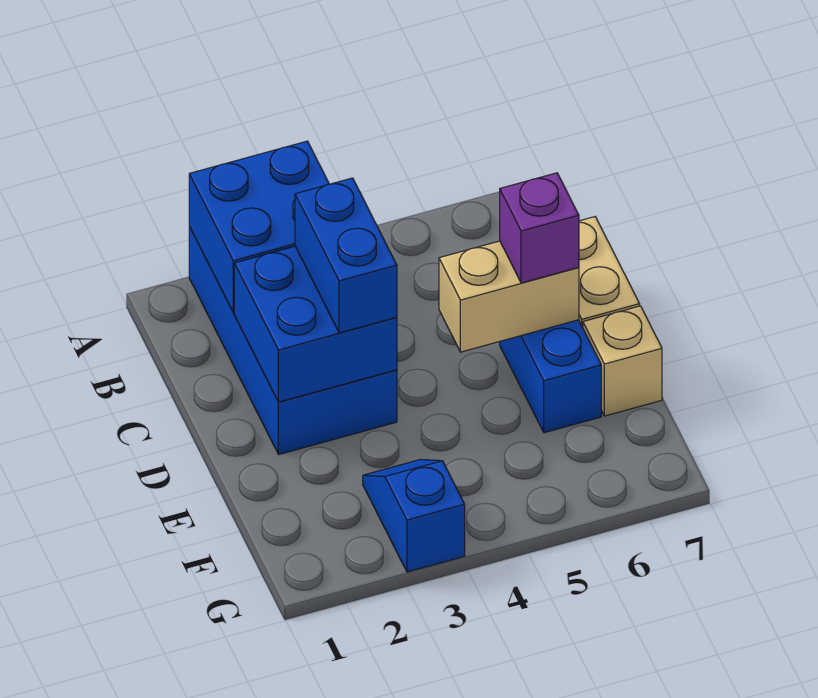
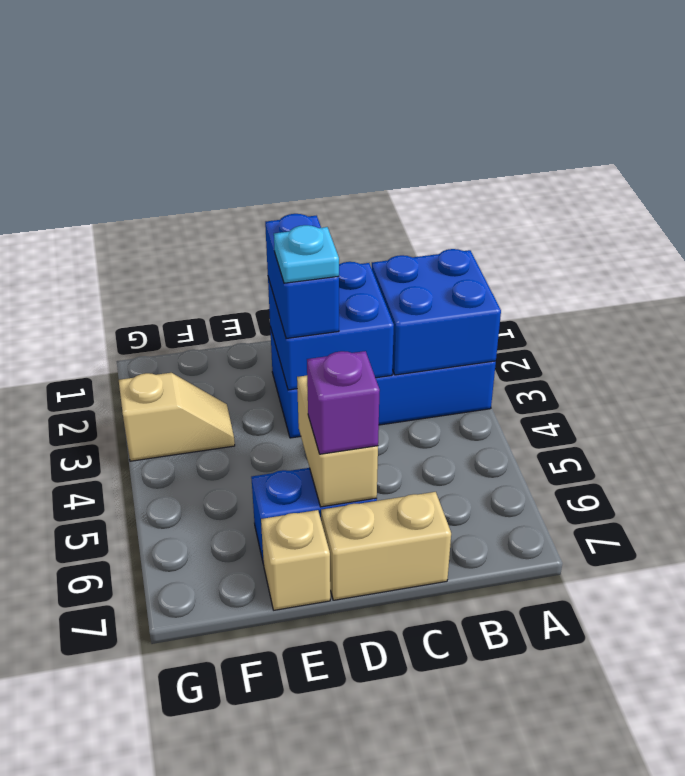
blue 1x2 brick [295,178,397,333] -> blue 1x2 brick turned to [265,214,339,339]
none -> cyan 1x1 plate [274,225,339,283]
blue 1x2 slope [363,459,465,572] -> tan 1x2 slope [119,373,235,461]

